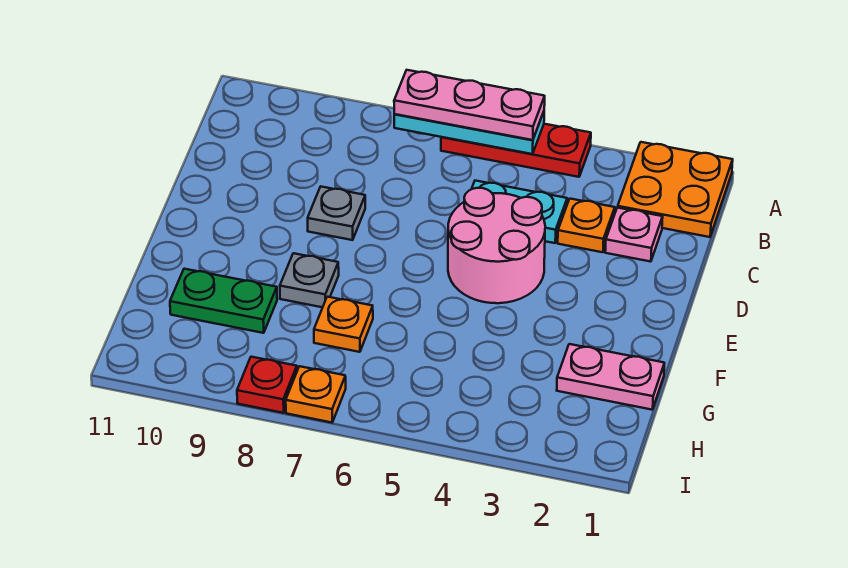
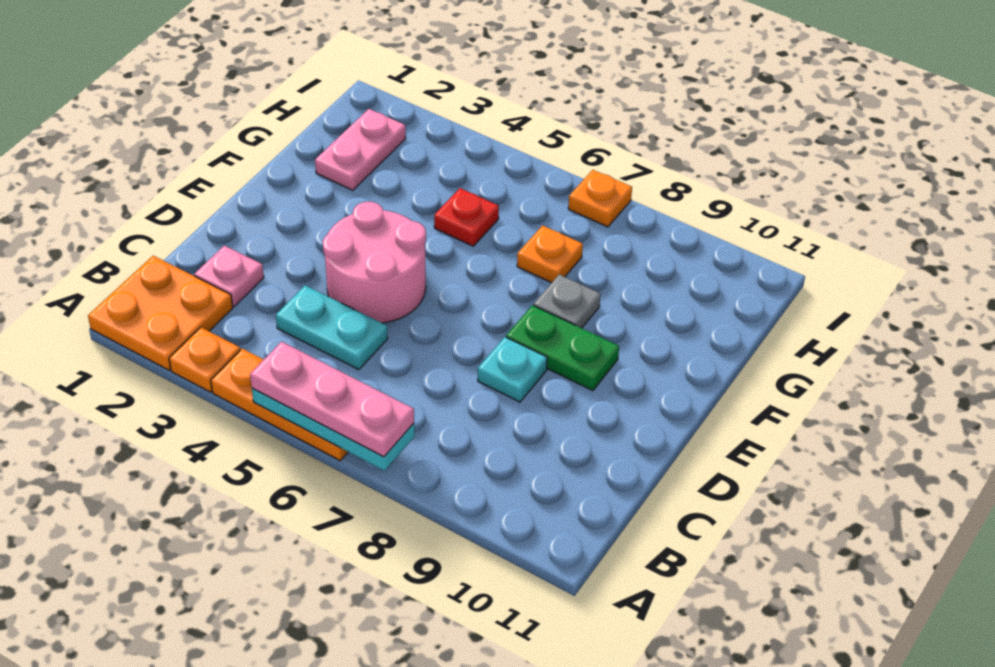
red 1x3 plate [441,124,591,177] -> orange 1x3 plate [211,349,348,461]
orange 1x1 plate [558,199,615,252] -> orange 1x1 plate moved to [169,327,240,392]
grey 1x1 plate [308,187,365,240] -> cyan 1x1 plate [478,337,547,402]
pink 1x2 plate [557,344,664,410] -> pink 1x2 plate turned to [315,109,406,190]
green 1x2 plate [170,269,277,333] -> green 1x2 plate moved to [506,305,619,391]
red 1x1 plate [237,357,297,413] -> red 1x1 plate moved to [434,188,499,246]

